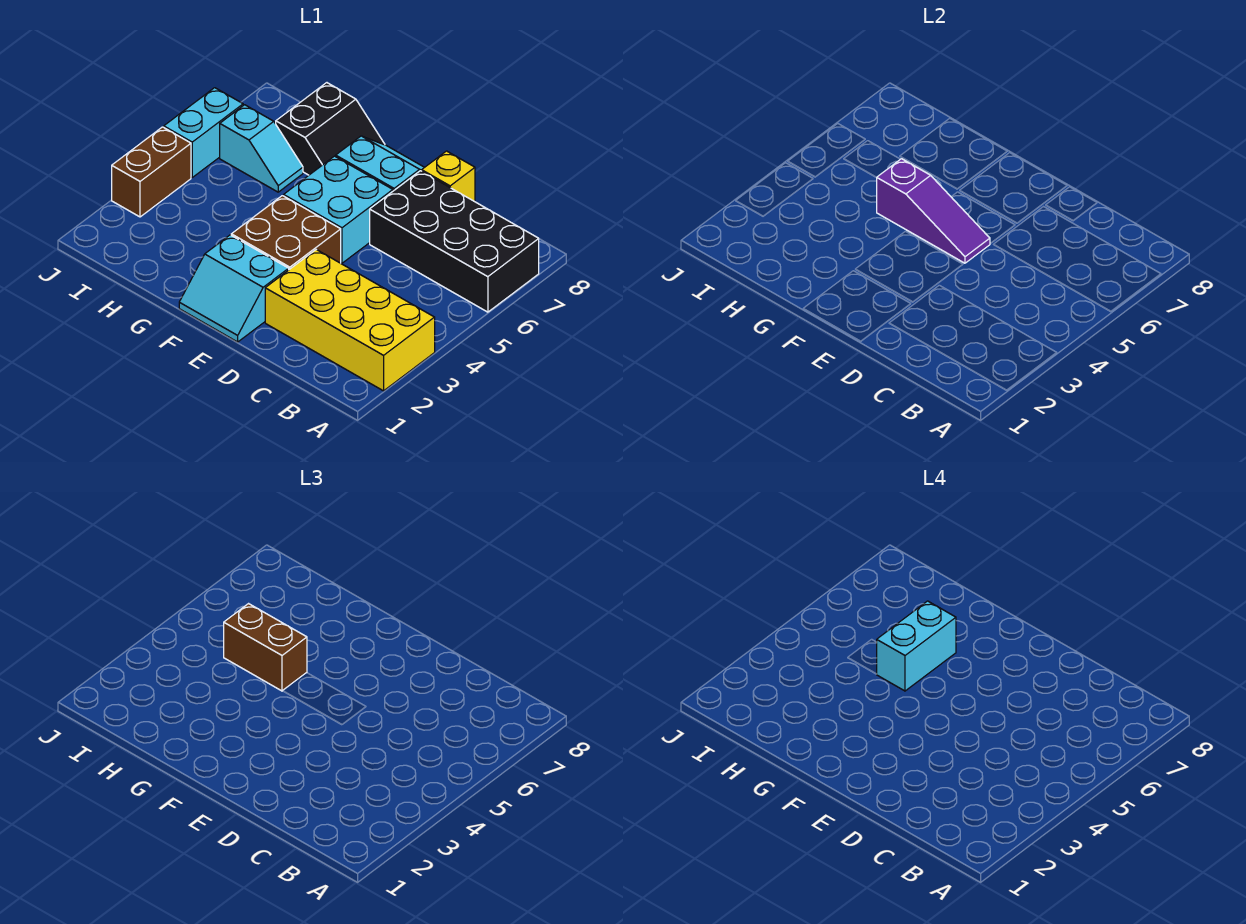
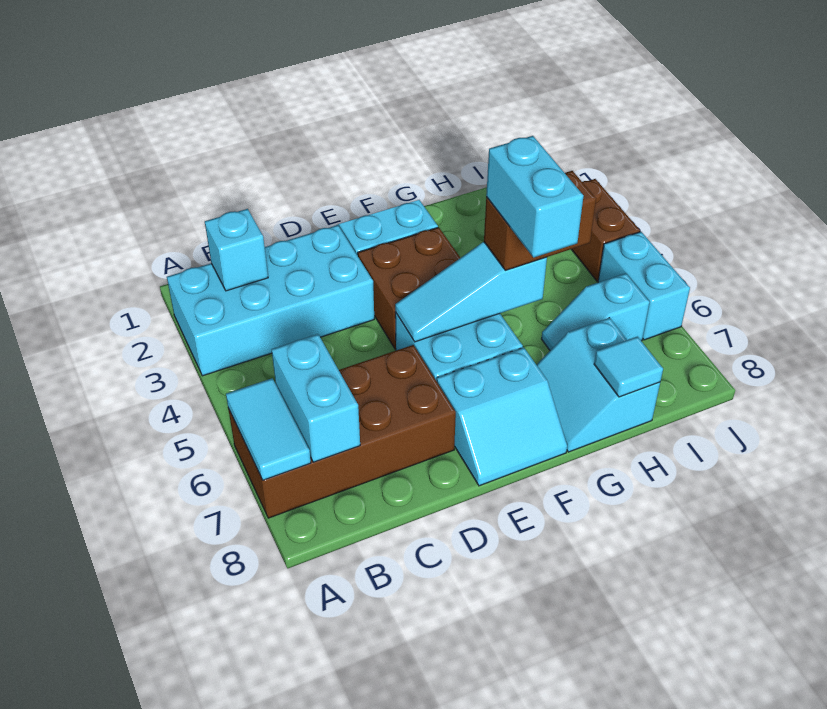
yellow 2x4 brick [265,250,435,391] -> cyan 2x4 brick [167,225,374,376]
black 2x4 brick [370,171,539,312] -> brown 2x4 brick [228,345,456,518]
none -> cyan 1x2 tile [226,378,311,480]
none -> cyan 1x1 brick [205,209,268,291]
none -> cyan 1x2 brick [272,334,360,462]
yellow 1x1 brick [422,151,475,202] -> none
purple 1x3 slope [877,159,990,263] -> cyan 1x3 slope [395,242,547,342]
black 2x2 slope [276,83,385,175] -> cyan 2x2 slope [537,318,660,452]
none -> cyan 1x1 tile [594,337,663,397]

